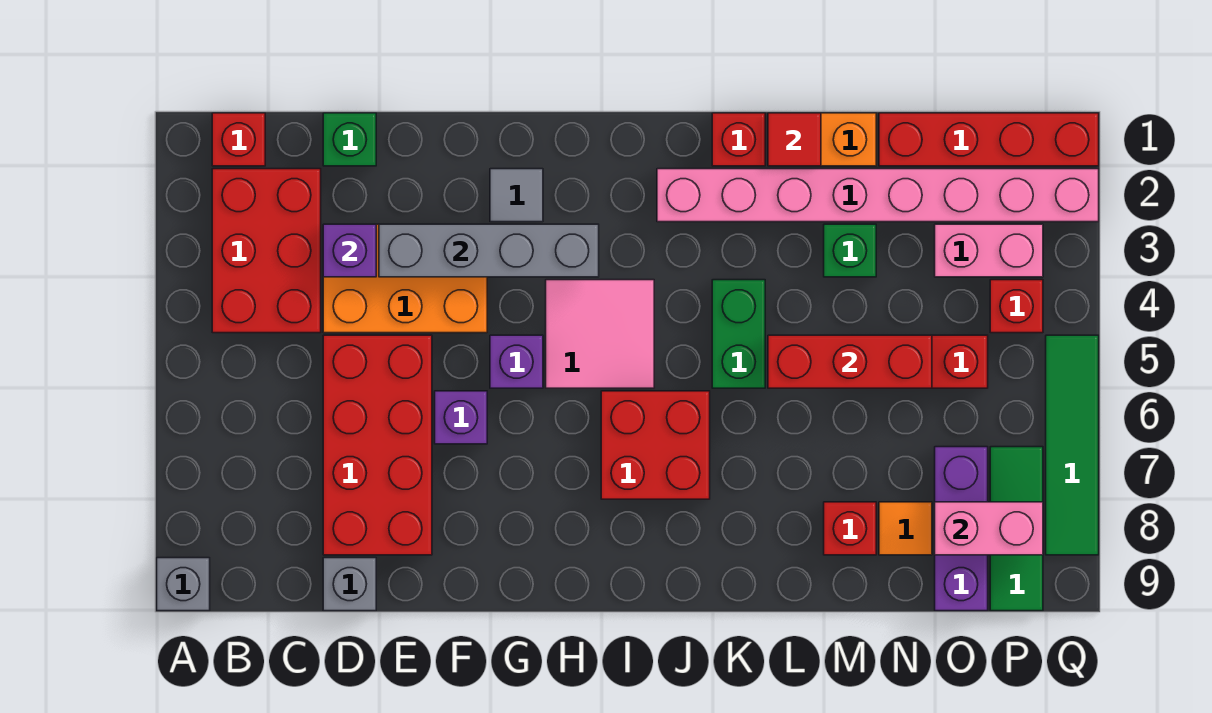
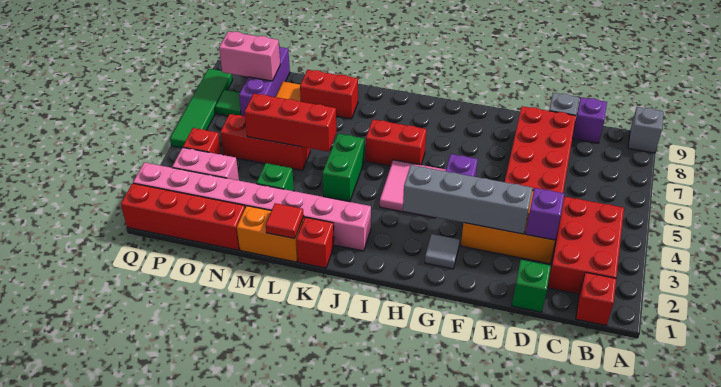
purple 1x1 brick [435,391,487,444] -> purple 1x1 brick moved to [572,98,607,143]
red 2x2 brick [601,391,710,499] -> red 1x2 brick [366,120,427,166]
red 1x1 brick [824,502,876,555] -> red 1x2 brick [300,70,358,119]
green 1x3 tile [990,447,1043,611] -> green 1x1 tile [215,90,241,116]

